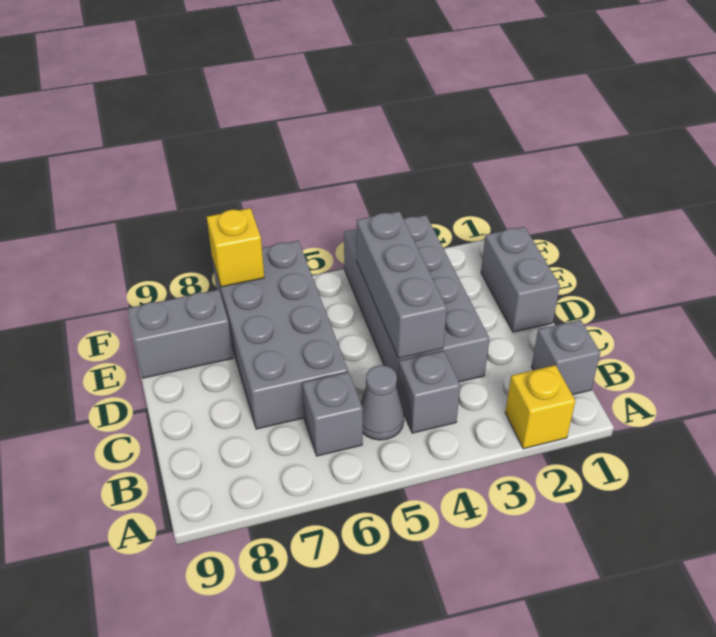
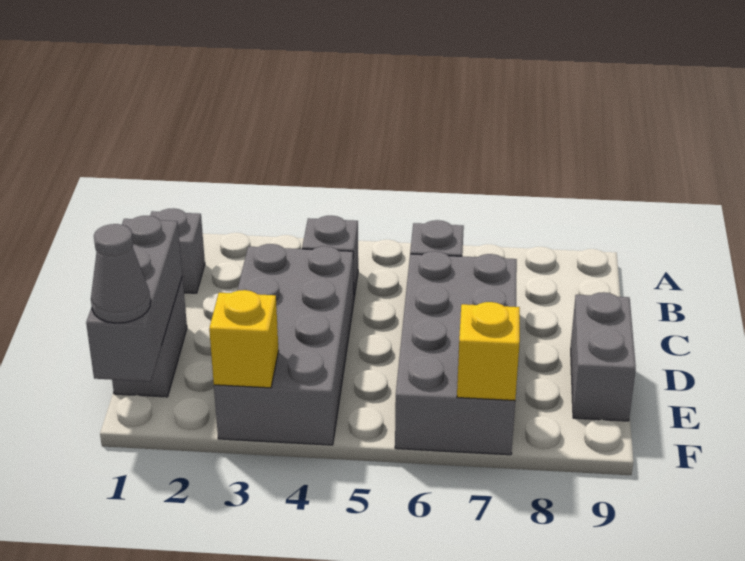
yellow 1x1 brick [505,365,575,449] -> yellow 1x1 brick moved to [209,290,279,388]
grey 1x1 cone [361,365,404,440] -> grey 1x1 cone moved to [91,224,151,323]
grey 1x3 brick [357,211,447,358] -> grey 1x3 brick moved to [86,216,182,382]
grey 1x2 brick [127,290,233,378] -> grey 1x2 brick turned to [571,292,636,421]

